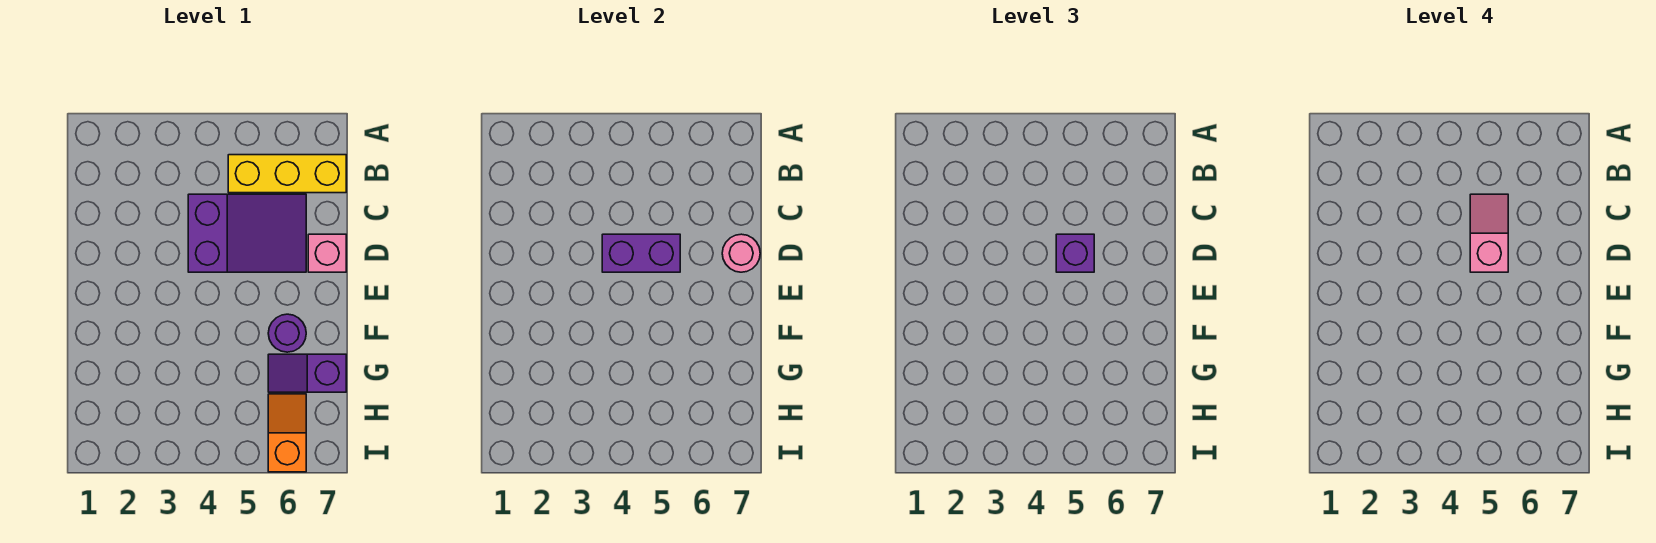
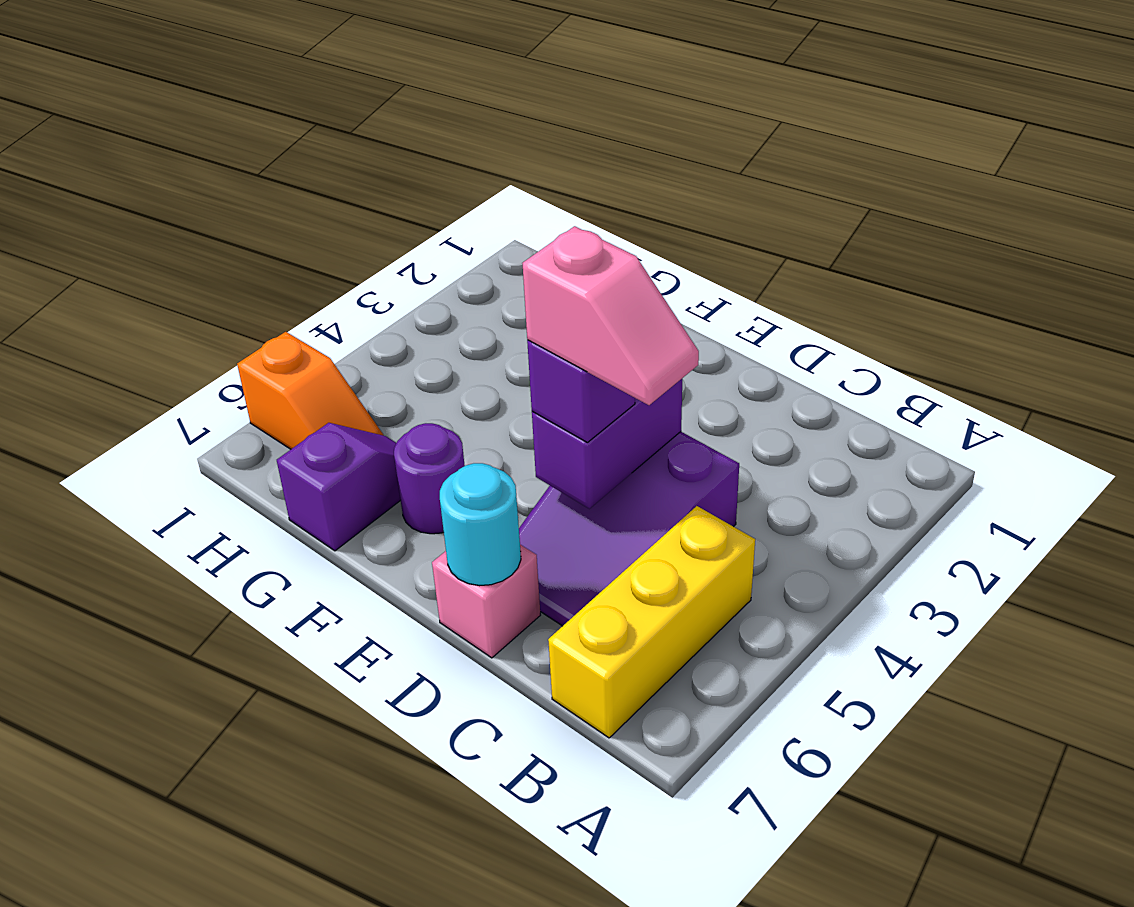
pink 1x1 round brick [722,234,760,272] -> cyan 1x1 round brick [440,463,521,586]

